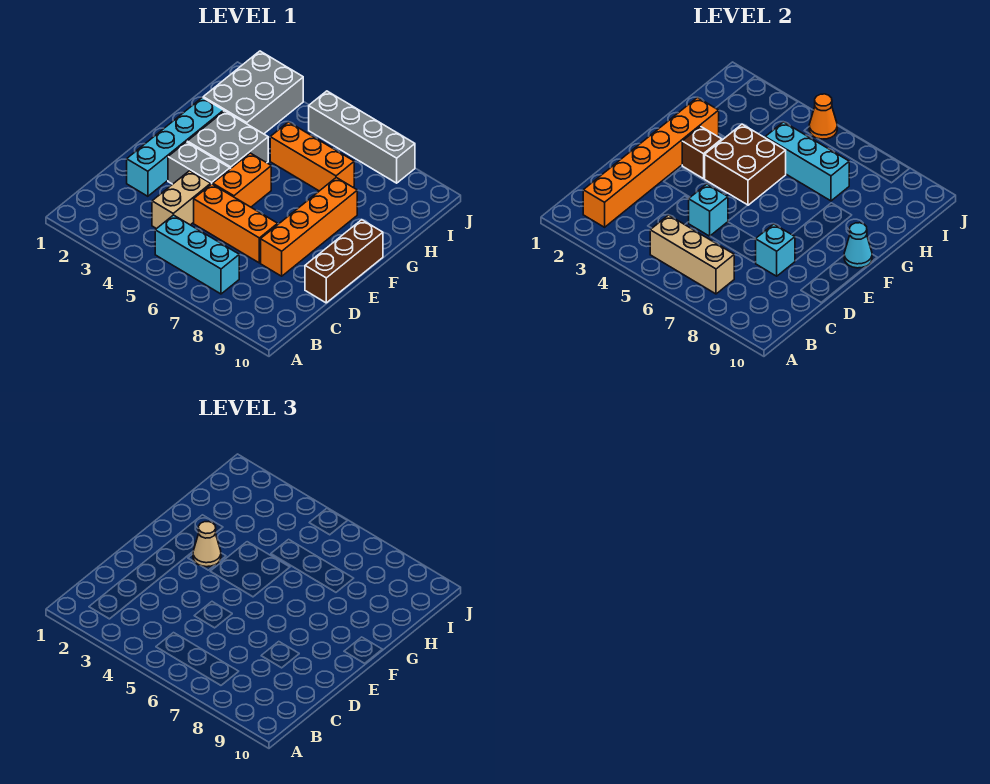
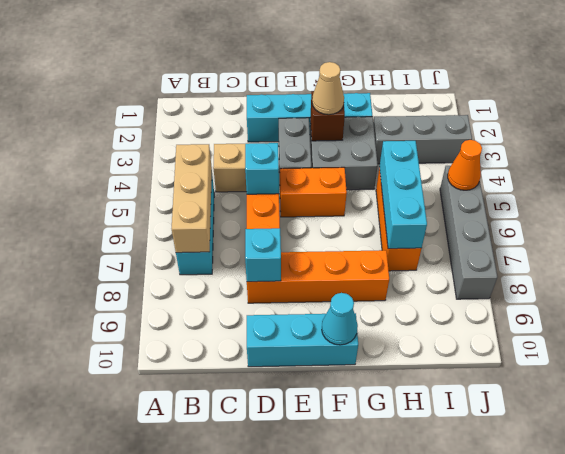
orange 1x6 brick [583,97,719,227] -> none
brown 1x3 brick [305,220,383,303] -> cyan 1x3 brick [247,313,358,367]
brown 2x2 brick [705,124,786,205] -> none
grey 2x3 brick [203,51,303,134] -> grey 1x3 brick [373,115,472,164]

